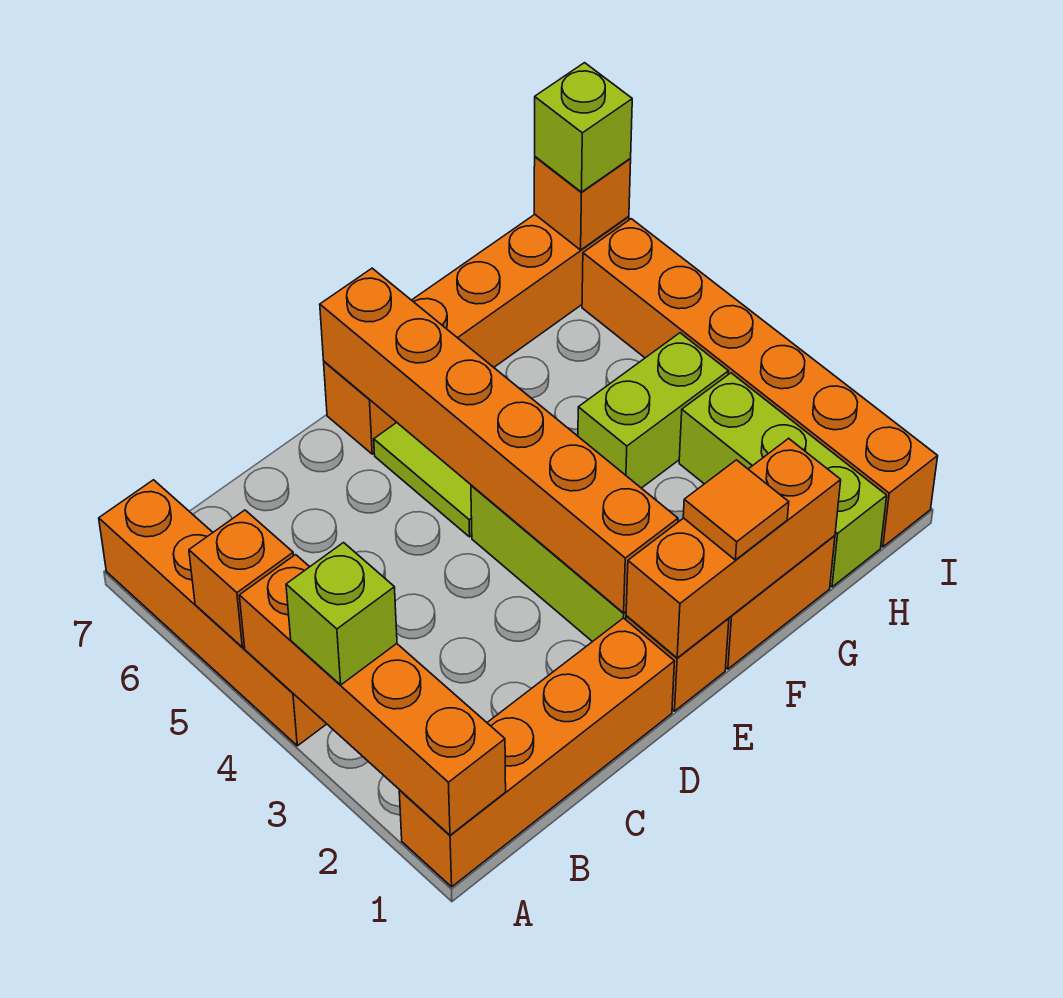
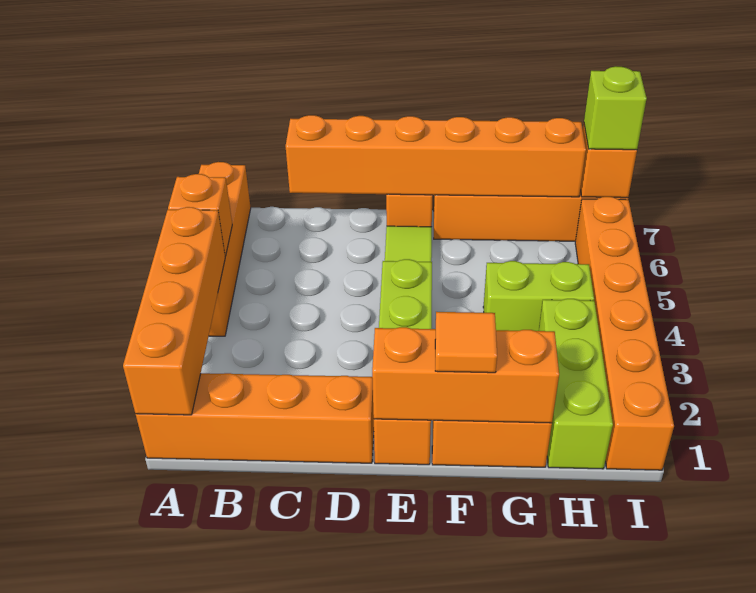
lime 1x1 brick [286,543,397,685] -> none
orange 1x6 brick [320,268,678,613] -> orange 1x6 brick turned to [286,115,586,197]

